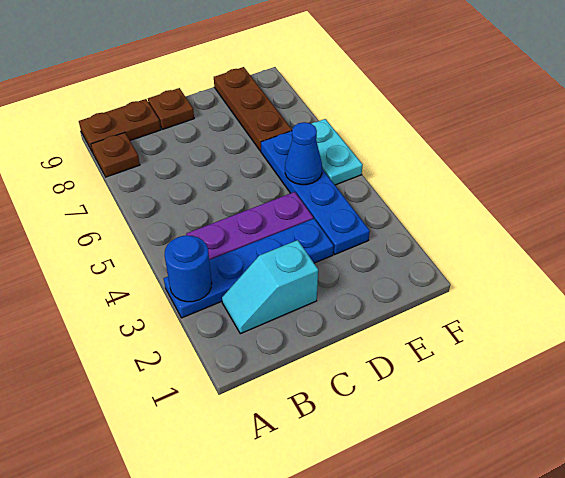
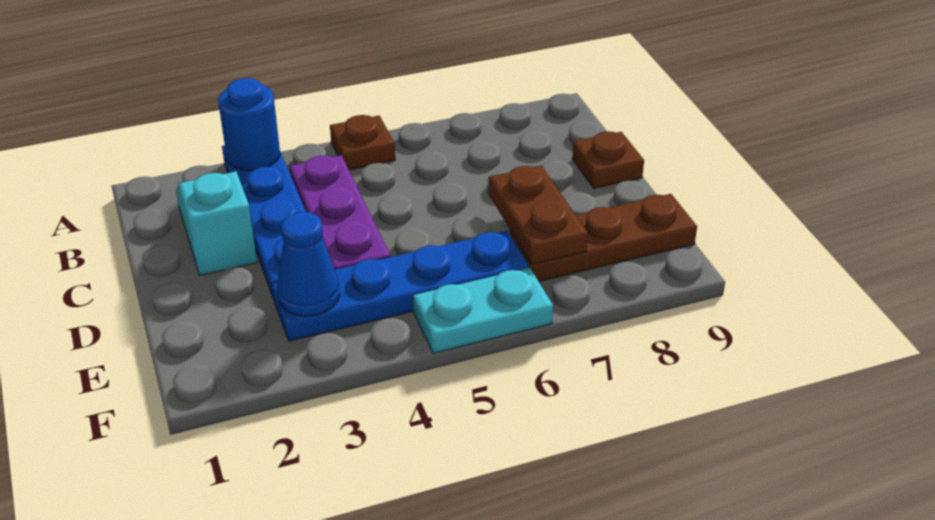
brown 1x1 plate [91,133,140,177] -> brown 1x1 plate moved to [330,115,395,170]
brown 1x2 plate [79,99,161,152] -> brown 1x2 plate moved to [489,166,588,264]
blue 1x1 cone [285,122,322,185] -> blue 1x1 cone moved to [277,212,340,316]

